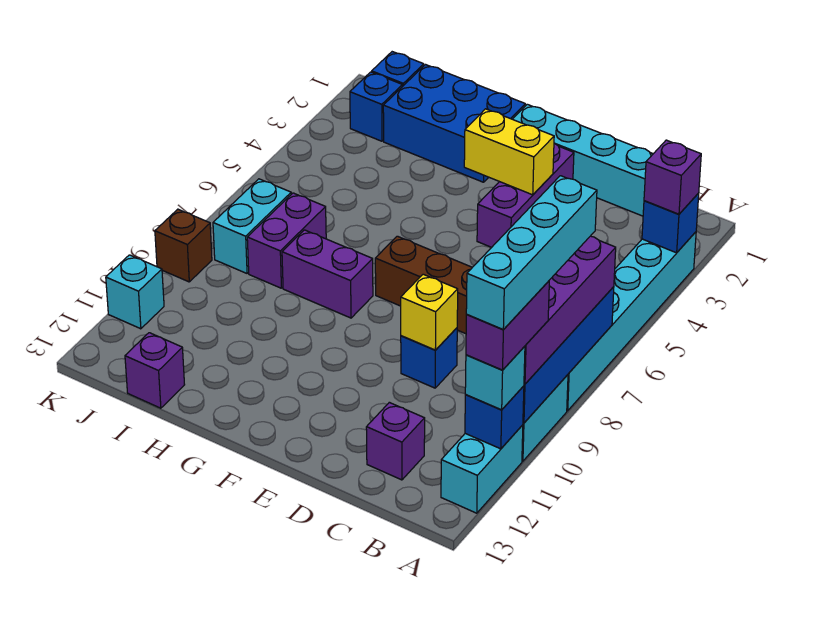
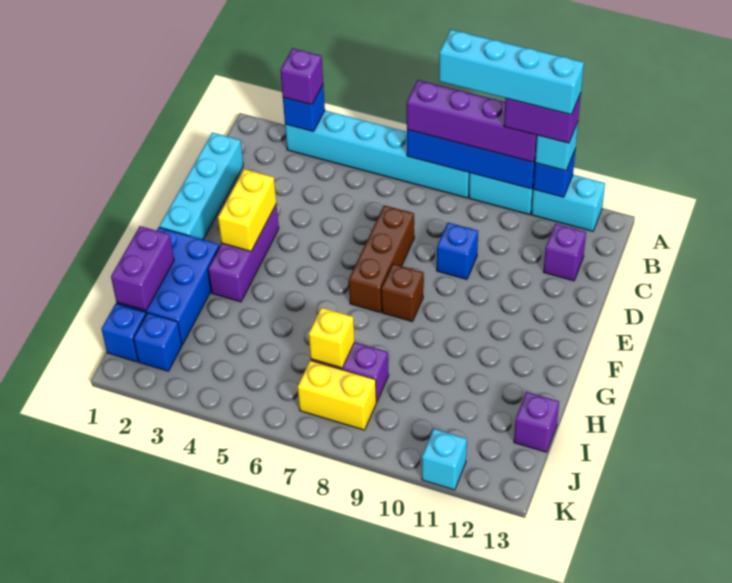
yellow 1x1 brick [401,274,458,350] -> yellow 1x1 brick moved to [309,308,355,368]
purple 1x3 brick [477,143,574,247] -> purple 1x3 brick turned to [208,204,279,302]
purple 1x2 brick [282,230,373,318] -> purple 1x2 brick moved to [111,226,174,311]
cyan 1x2 brick [213,179,291,273] -> yellow 1x2 brick [298,360,376,430]
brown 1x1 brick [155,209,212,282] -> brown 1x1 brick moved to [381,264,424,322]

